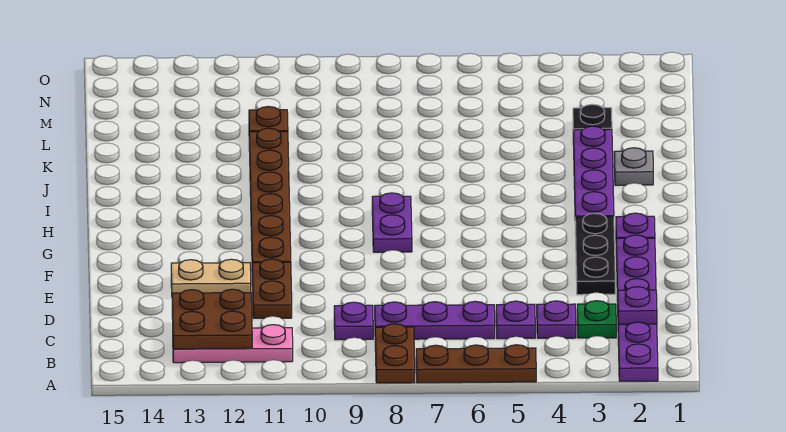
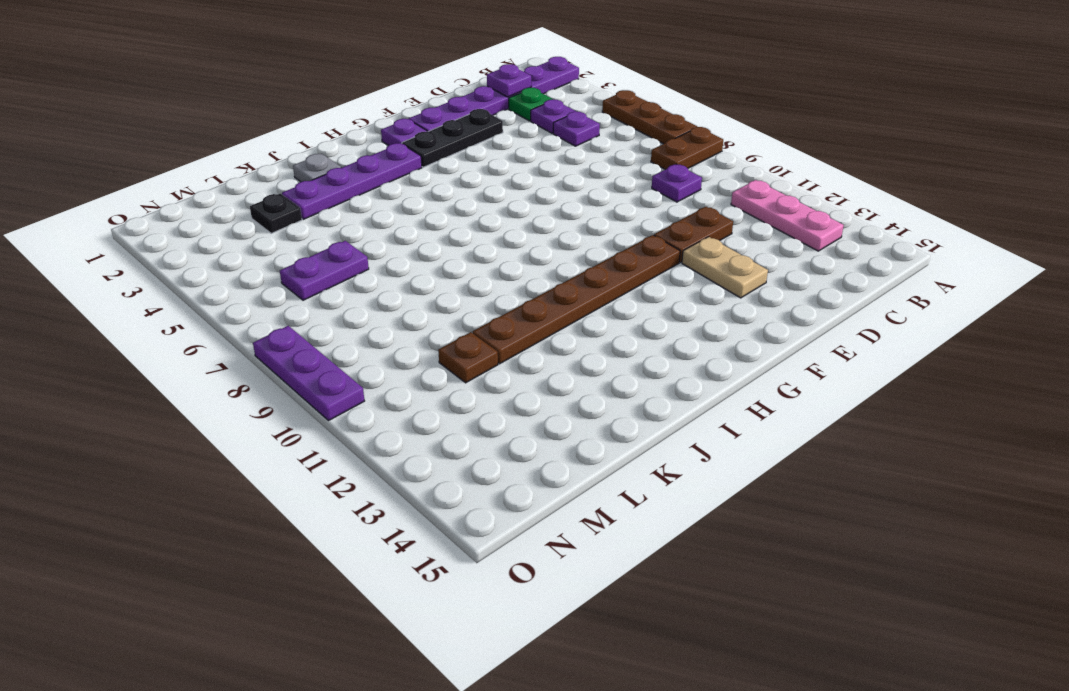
brown 2x2 plate [172,289,252,349] -> none
purple 1x3 plate [375,301,495,339] -> purple 1x3 plate moved to [253,326,364,421]
purple 1x2 plate [372,193,412,252] -> purple 1x2 plate moved to [280,241,369,300]

